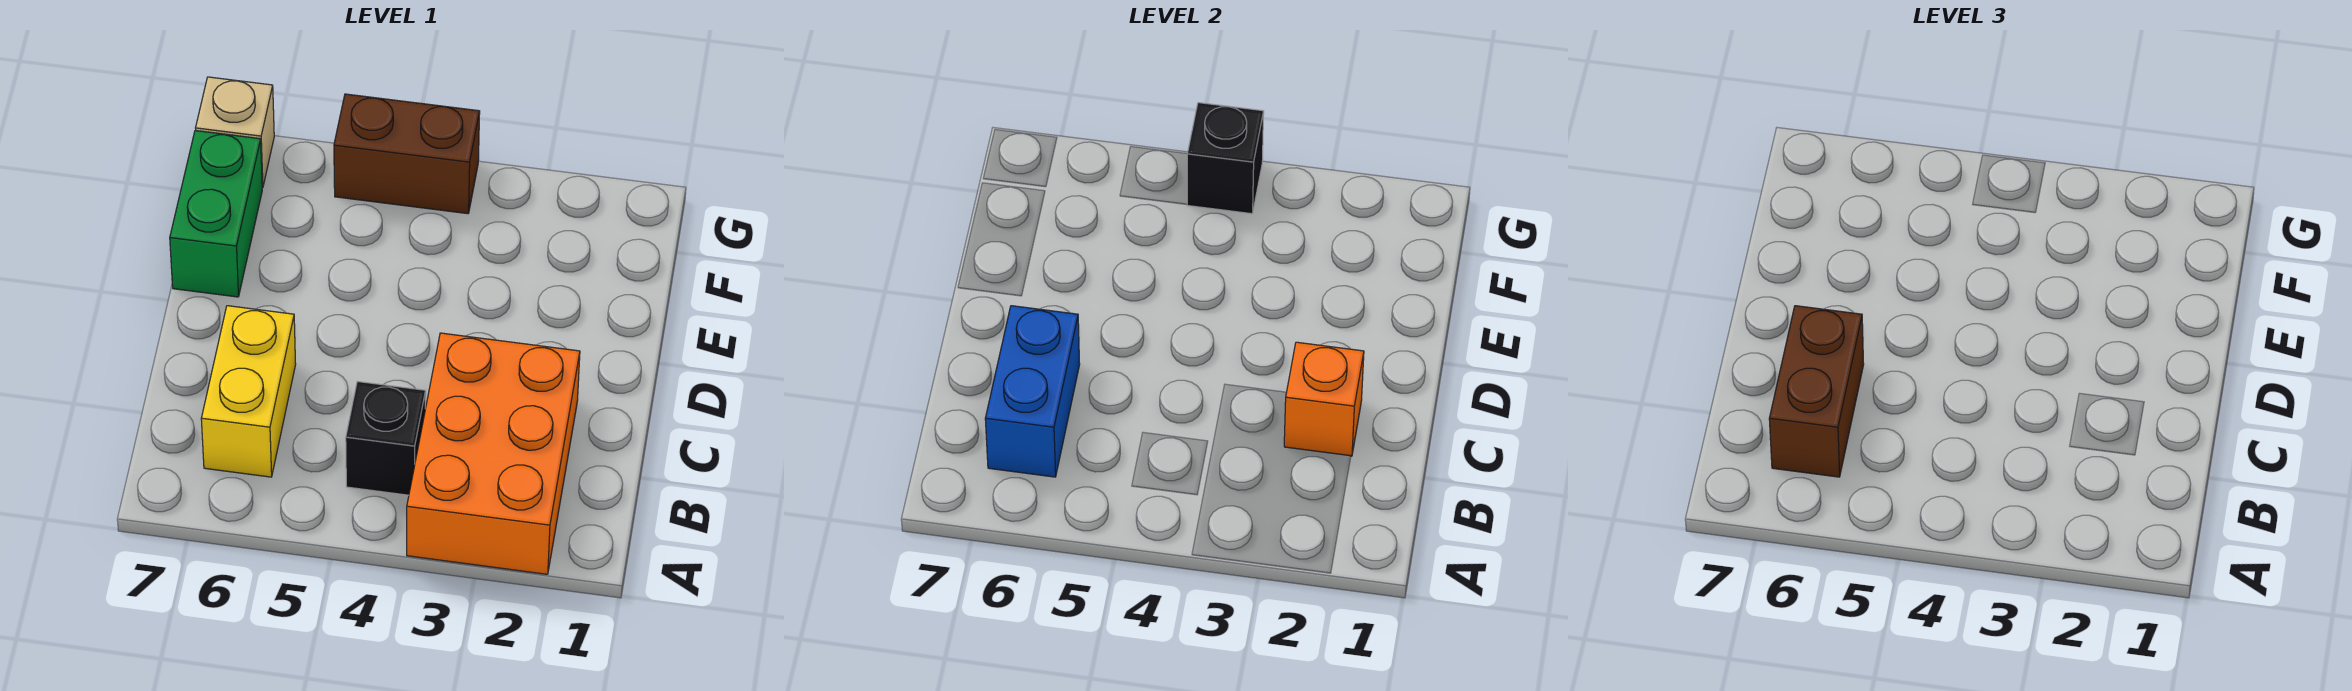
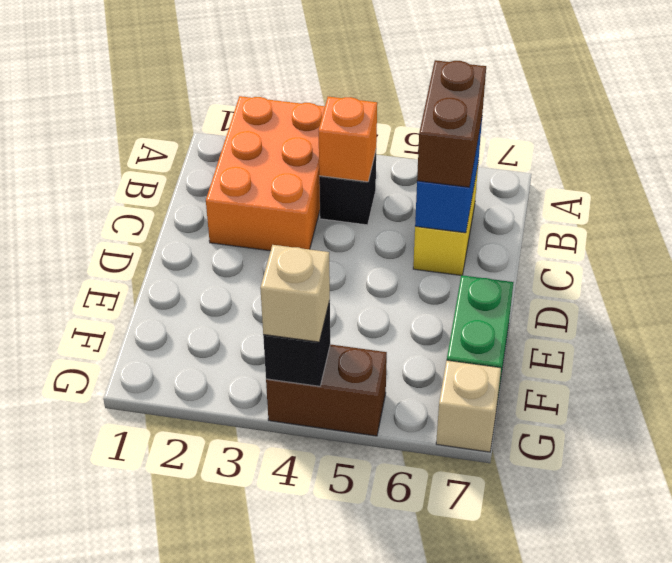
orange 1x1 brick [1284,342,1364,456] -> orange 1x1 brick moved to [319,97,377,182]
none -> tan 1x1 brick [260,245,330,342]

